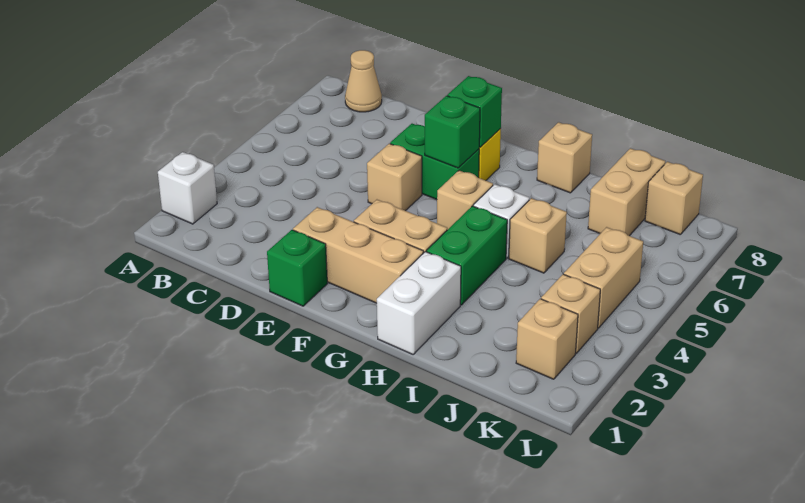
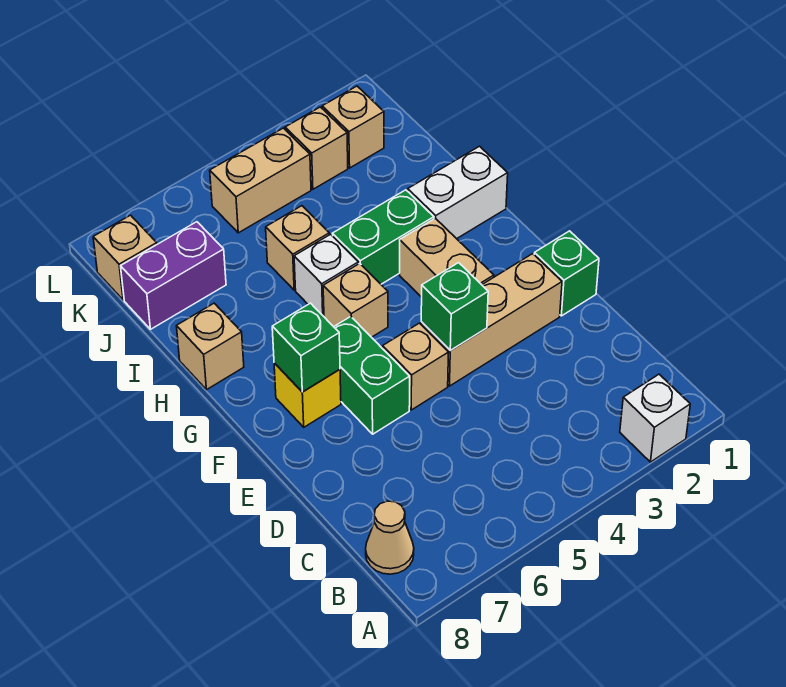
tan 1x3 brick [293,207,423,303] -> tan 1x3 brick turned to [421,254,562,386]
green 1x1 brick [425,96,480,168] -> green 1x1 brick moved to [421,263,488,351]
tan 1x2 brick [588,148,665,236] -> purple 1x2 brick [121,222,226,329]

